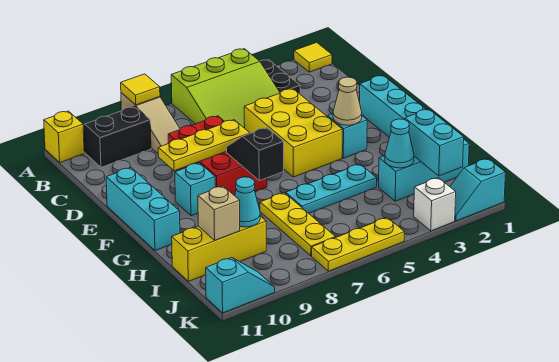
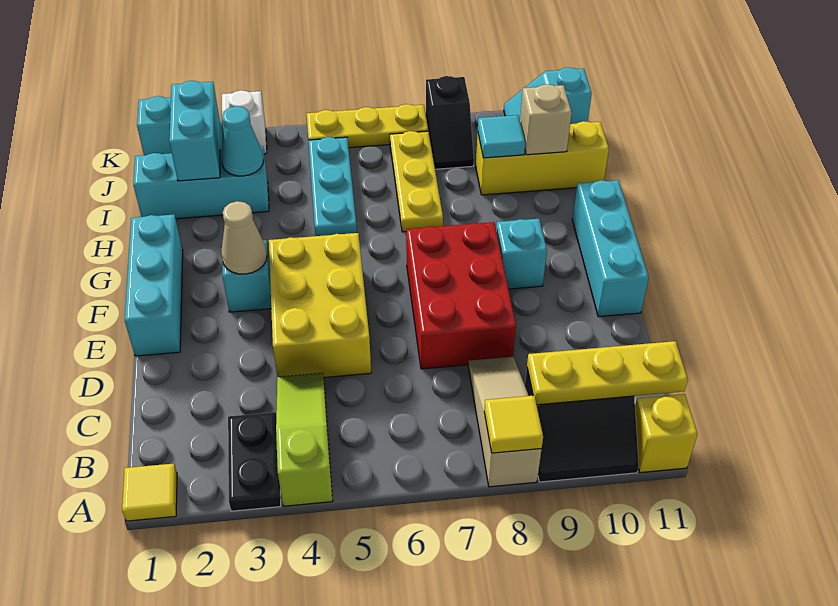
lime 3x3 slope [171,49,280,128] -> lime 1x3 slope [276,373,333,506]
yellow 1x3 plate [158,120,250,171] -> yellow 1x3 plate moved to [527,341,688,405]
black 1x2 slope [226,127,284,181] -> black 1x2 slope moved to [426,76,474,169]
cyan 1x3 plate [286,164,377,213] -> cyan 1x3 plate turned to [308,137,357,236]
cyan 1x1 cone [235,177,260,227] -> cyan 1x1 tile [478,115,525,158]

